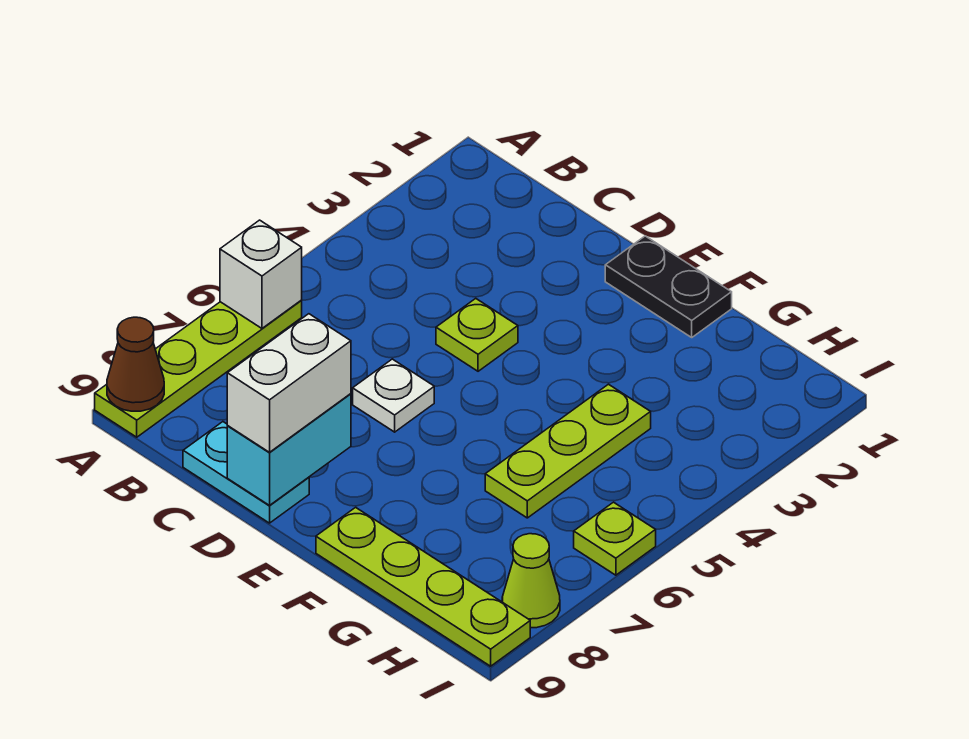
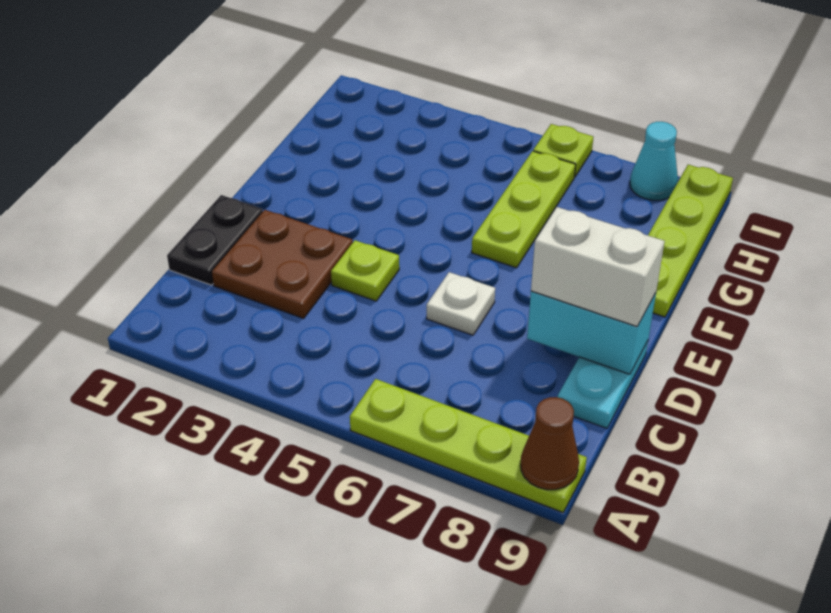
white 1x1 brick [220,220,302,328] -> none
none -> brown 2x2 plate [212,210,353,318]
black 1x2 plate [605,236,732,337] -> black 1x2 plate moved to [167,195,263,285]
lime 1x3 plate [485,384,651,518] -> lime 1x3 plate turned to [472,151,576,268]
lime 1x1 cone [502,534,560,628] -> cyan 1x1 cone [630,122,678,200]

